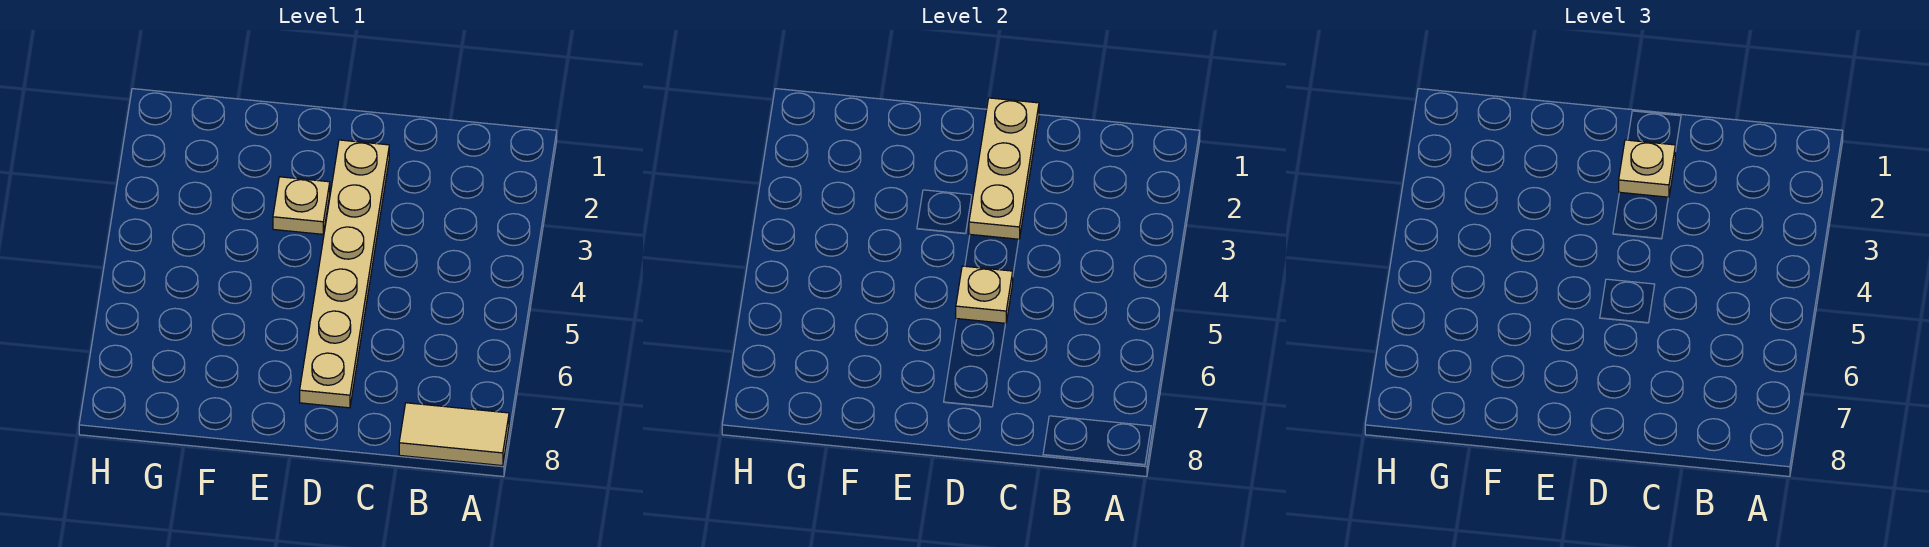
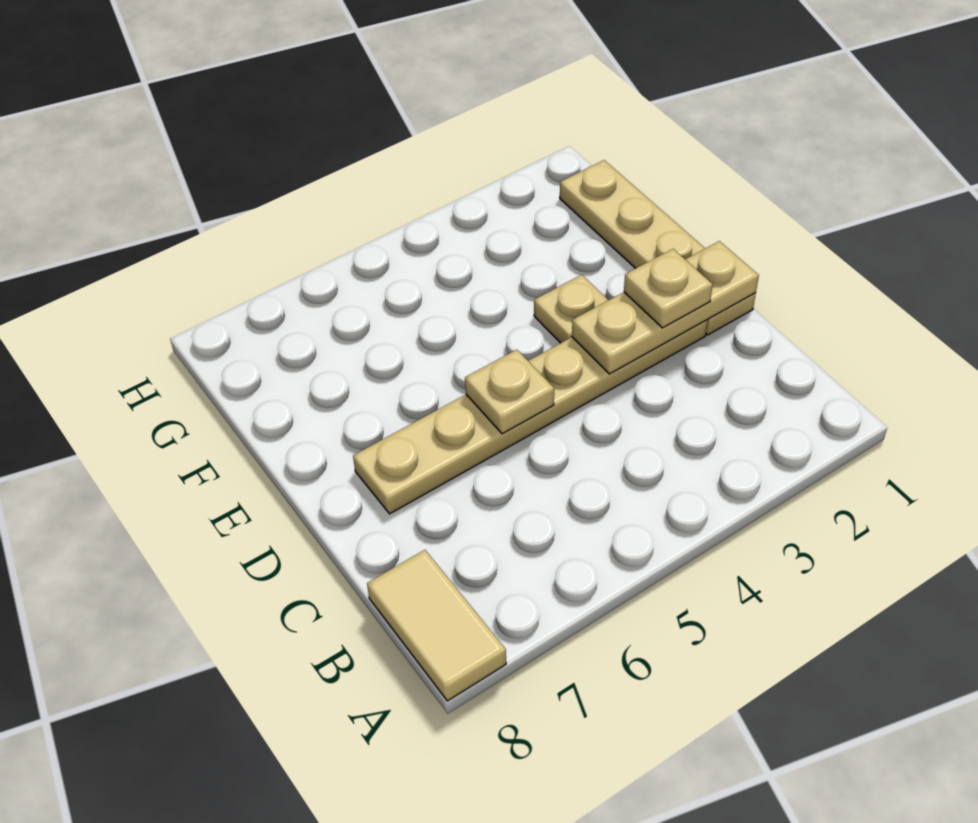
none -> tan 1x4 plate [560,160,756,335]

